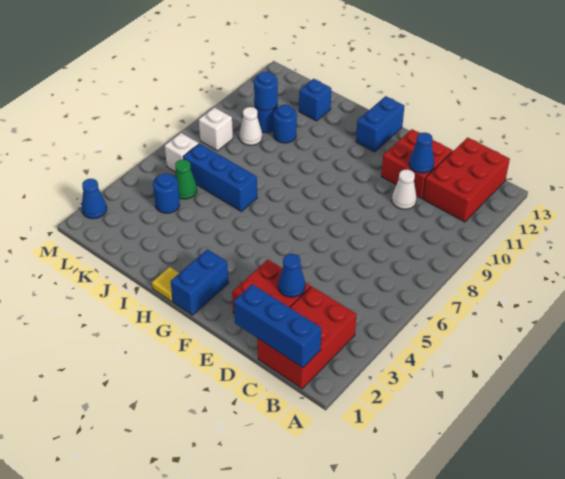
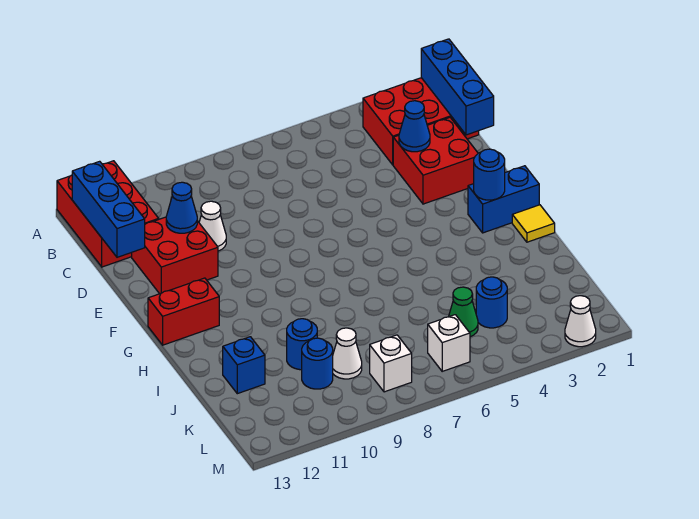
red 2x3 brick [423,137,510,222] -> red 2x3 brick turned to [57,161,159,267]
blue 1x2 brick [356,96,404,152] -> red 1x2 brick [148,278,219,345]
blue 1x3 brick [183,144,257,211] -> blue 1x3 brick moved to [72,161,145,257]
blue 1x1 round brick [254,72,278,111] -> blue 1x1 round brick moved to [474,149,505,200]
blue 1x1 cone [82,179,107,219] -> white 1x1 cone [565,296,596,347]

